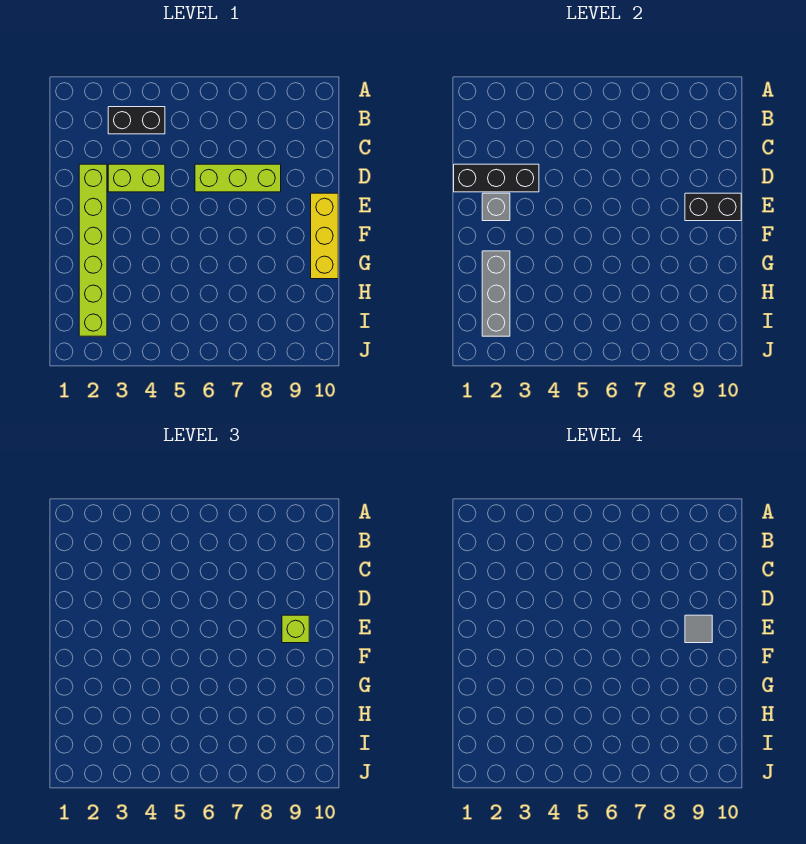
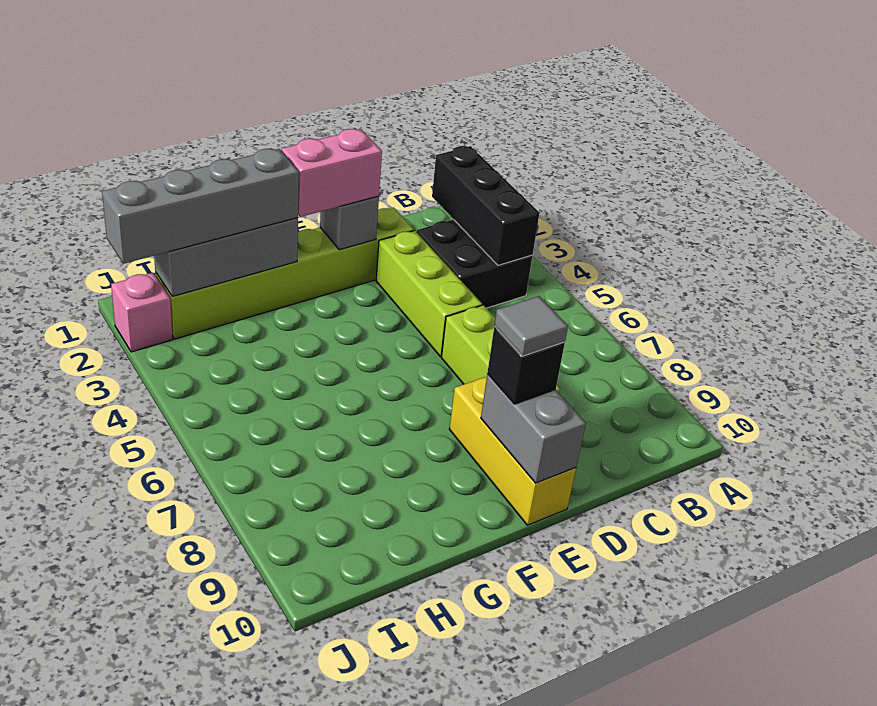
black 1x2 brick [108,107,165,134] -> black 2x2 brick [417,220,533,308]
black 1x3 brick [454,164,539,192] -> black 1x3 brick moved to [432,146,539,265]
lime 1x2 brick [108,164,165,192] -> lime 1x3 brick [376,231,482,357]
none -> pink 1x2 brick [281,129,382,217]
black 1x2 brick [685,193,741,221] -> grey 1x2 brick [481,374,586,483]
lime 1x1 brick [282,615,309,643] -> black 1x1 brick [487,326,565,404]
yellow 1x3 brick [311,193,338,279] -> yellow 1x3 brick turned to [449,377,576,525]
none -> grey 1x4 brick [102,149,299,264]
none -> pink 1x1 brick [111,273,173,352]

